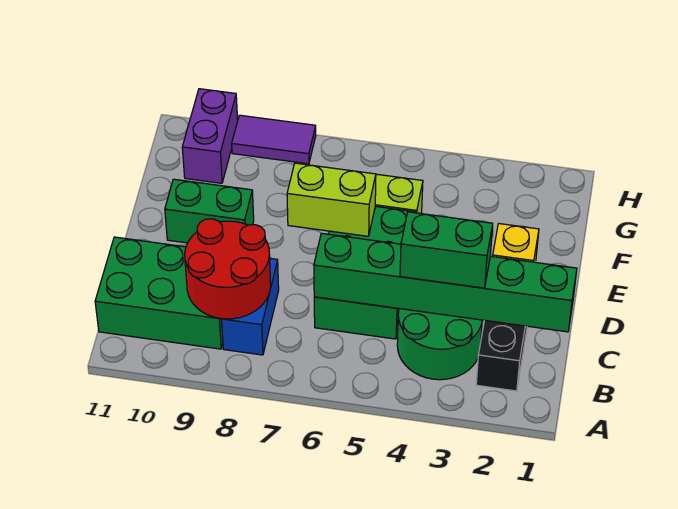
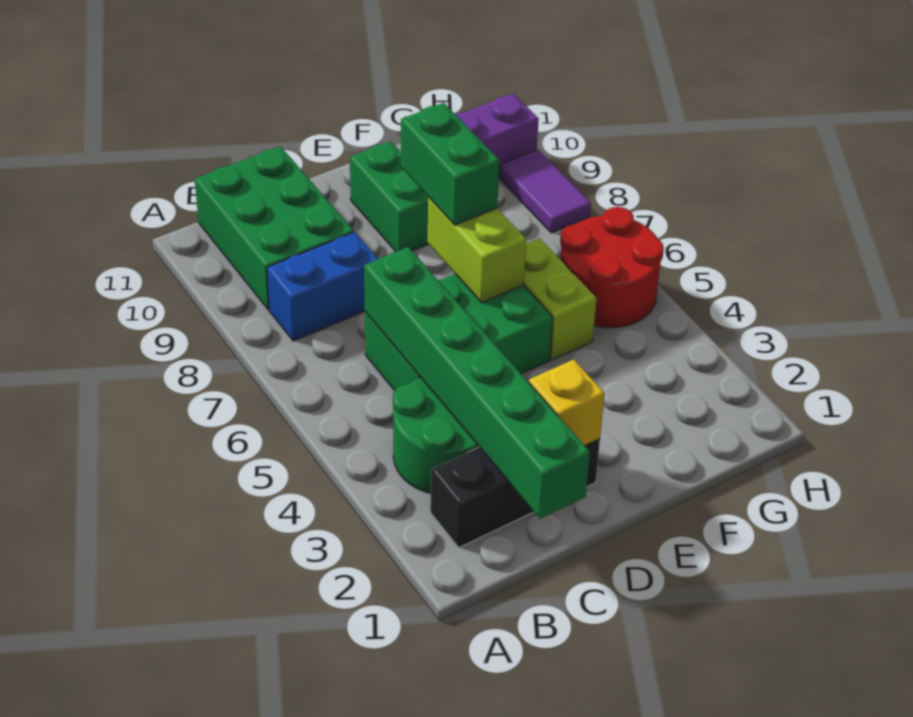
red 2x2 round brick [185,219,271,319] -> red 2x2 round brick moved to [560,207,664,328]
green 1x2 brick [400,212,493,288] -> green 1x2 brick moved to [401,103,499,225]

